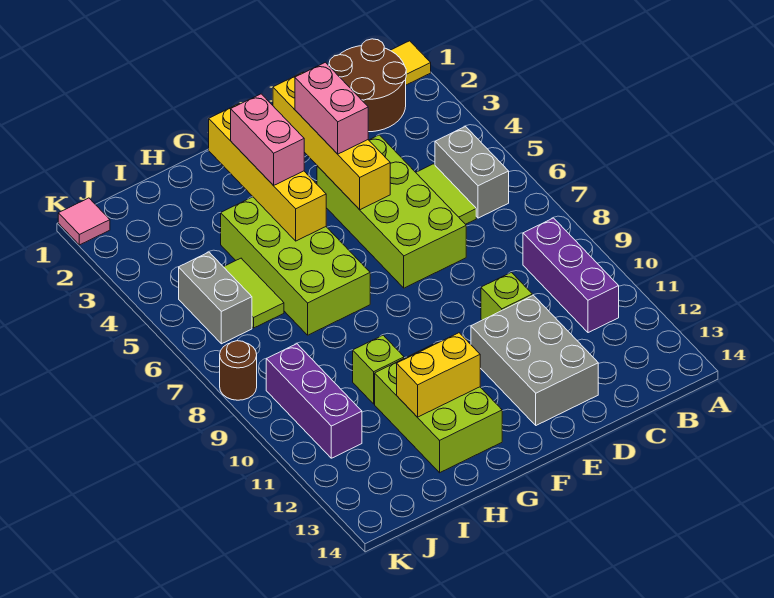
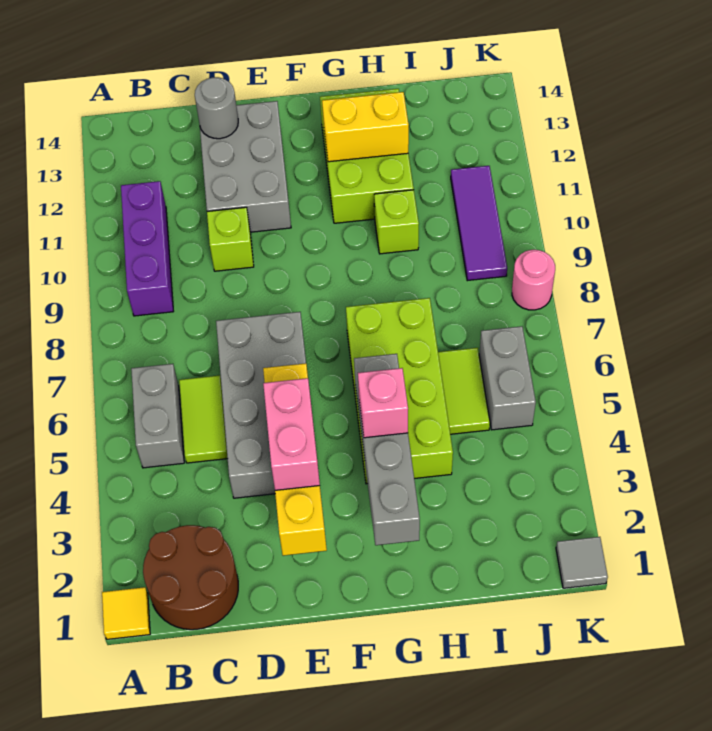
lime 2x4 brick [317,135,466,288] -> grey 2x4 brick [216,312,306,498]
none -> grey 1x1 round brick [195,77,238,139]
yellow 1x4 brick [209,104,326,241] -> grey 1x4 brick [354,354,420,545]
pink 1x2 brick [231,94,304,186] -> pink 1x1 brick [358,368,408,438]
purple 1x3 brick [266,344,362,458] -> purple 1x3 tile [451,166,507,281]
pink 1x1 tile [58,198,110,245] -> grey 1x1 tile [556,537,608,588]
brown 1x1 round brick [220,341,257,400] -> pink 1x1 round brick [512,250,555,310]

